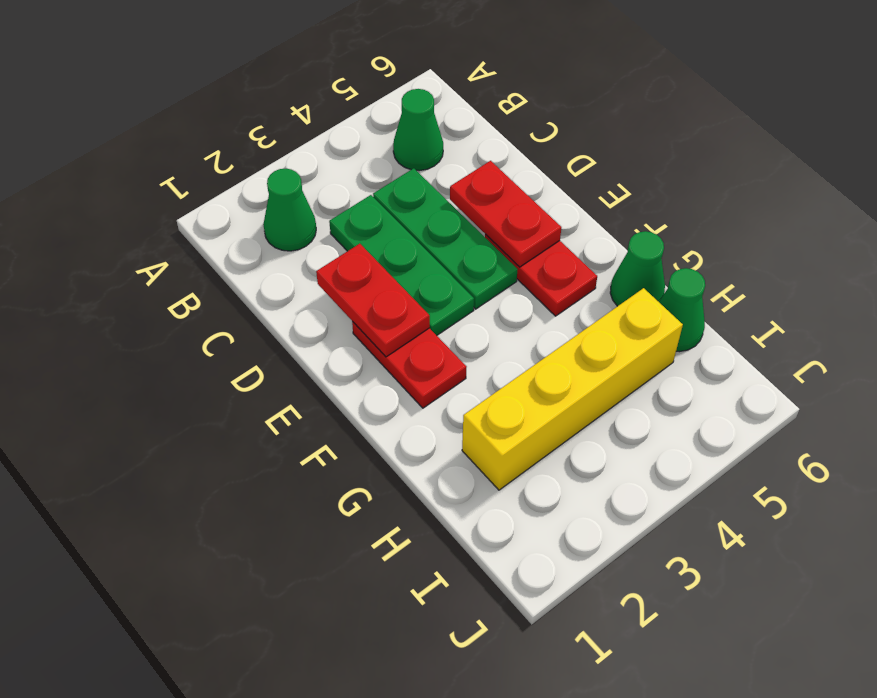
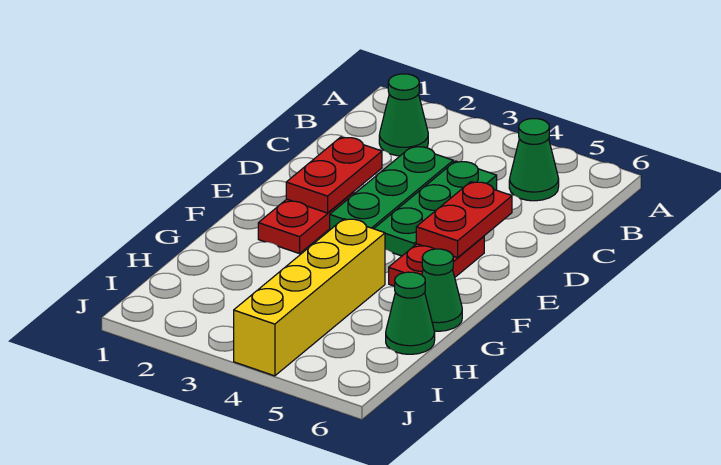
yellow 1x4 brick [462,288,683,490] -> yellow 1x4 brick turned to [234,219,385,376]

